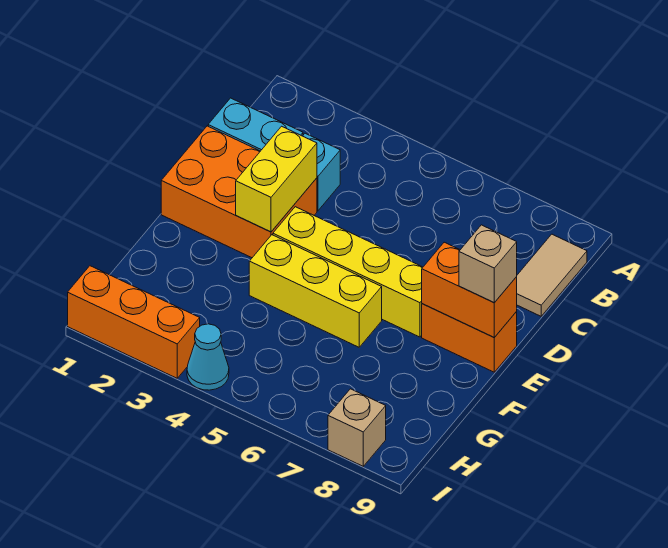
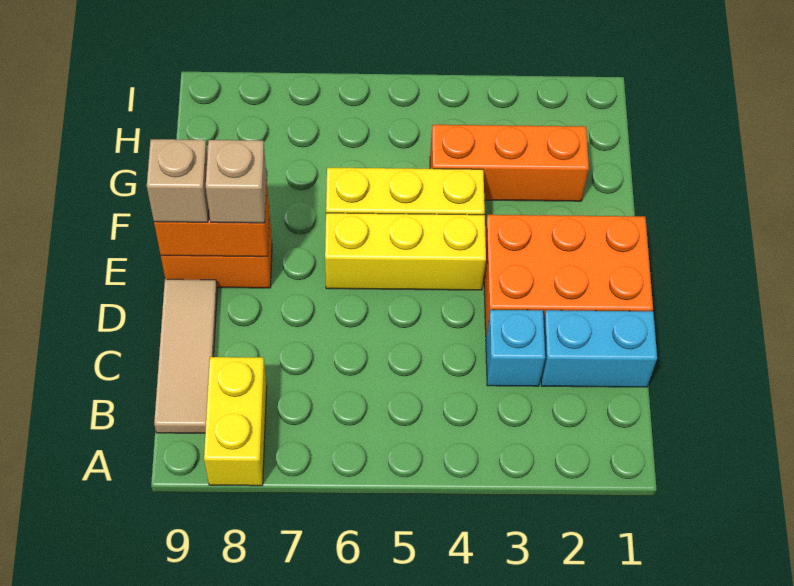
tan 1x2 tile [517,234,587,316] -> tan 1x3 tile [154,279,217,433]
yellow 1x2 brick [236,126,317,232] -> yellow 1x2 brick moved to [204,357,267,486]
yellow 1x4 brick [273,207,423,337] -> yellow 1x3 brick [325,213,486,290]
orange 1x3 brick [68,266,200,378] -> orange 1x3 brick moved to [430,125,589,201]
cyan 1x1 cone [187,324,229,390] -> none
tan 1x1 brick [328,389,386,466] -> tan 1x1 brick moved to [206,140,267,223]

